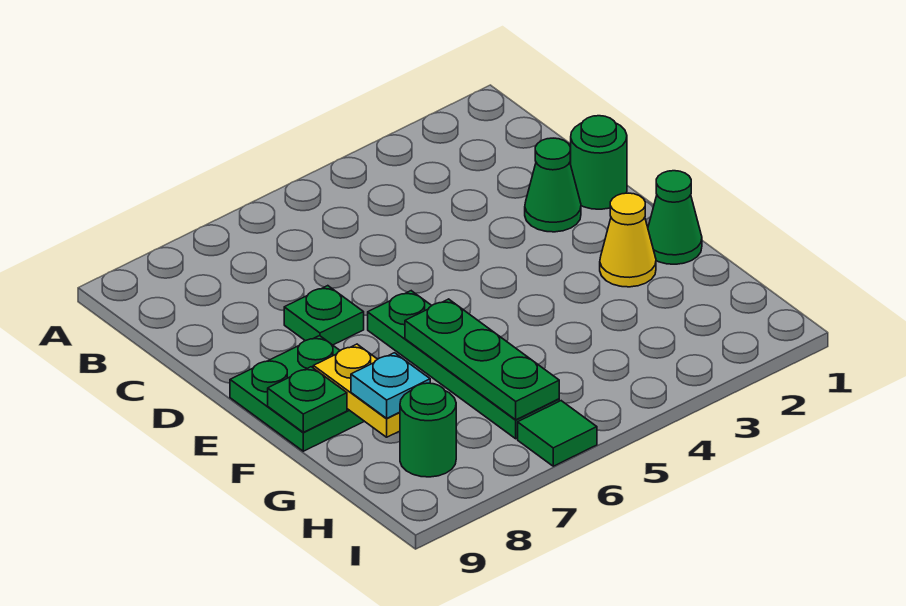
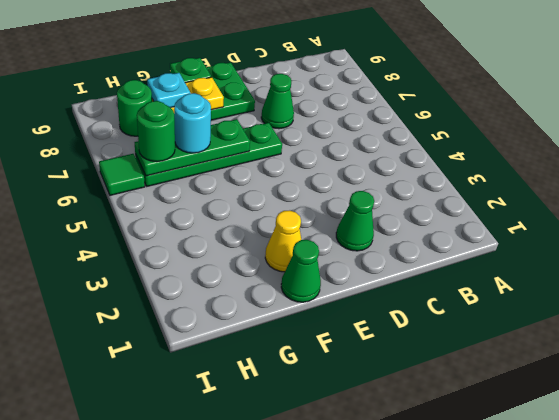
green 1x1 round brick [571,116,627,209] -> green 1x1 round brick moved to [137,101,175,162]
green 1x1 plate [284,286,364,345] -> green 1x1 cone [261,74,294,129]
none -> cyan 1x1 round brick [174,93,211,153]

